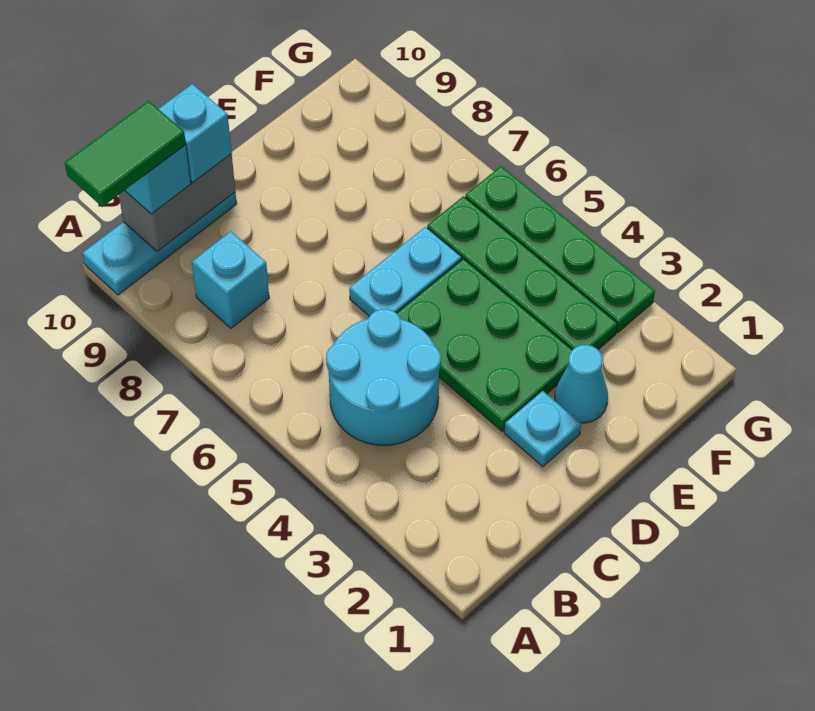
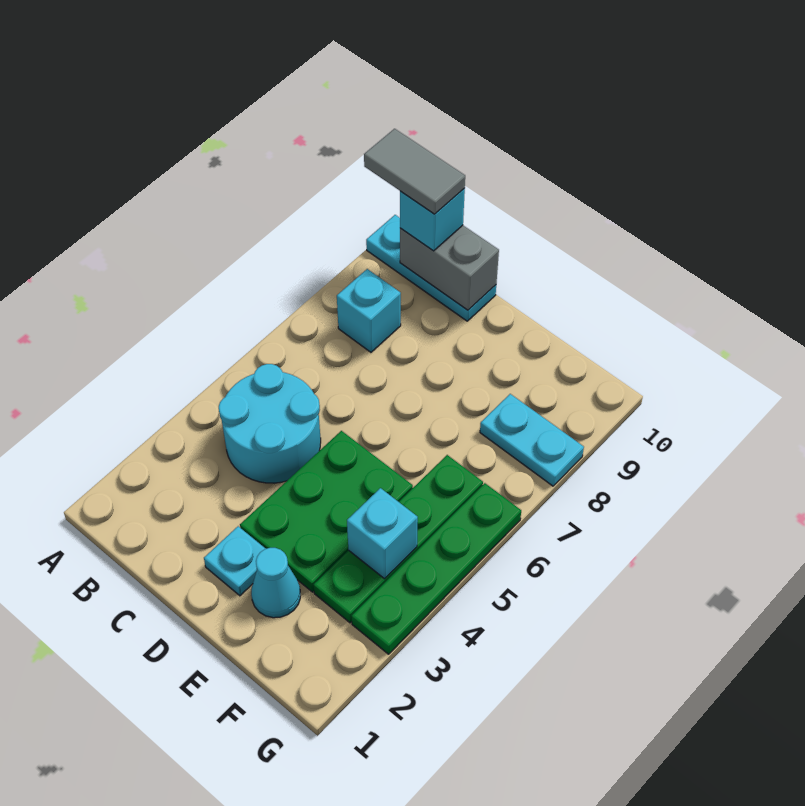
green 1x2 tile [65,101,186,207] -> grey 1x2 tile [364,129,465,214]
cyan 1x1 brick [159,84,232,182] -> cyan 1x1 brick moved to [347,488,418,579]
cyan 1x2 plate [349,227,462,316] -> cyan 1x2 plate moved to [480,394,584,486]

